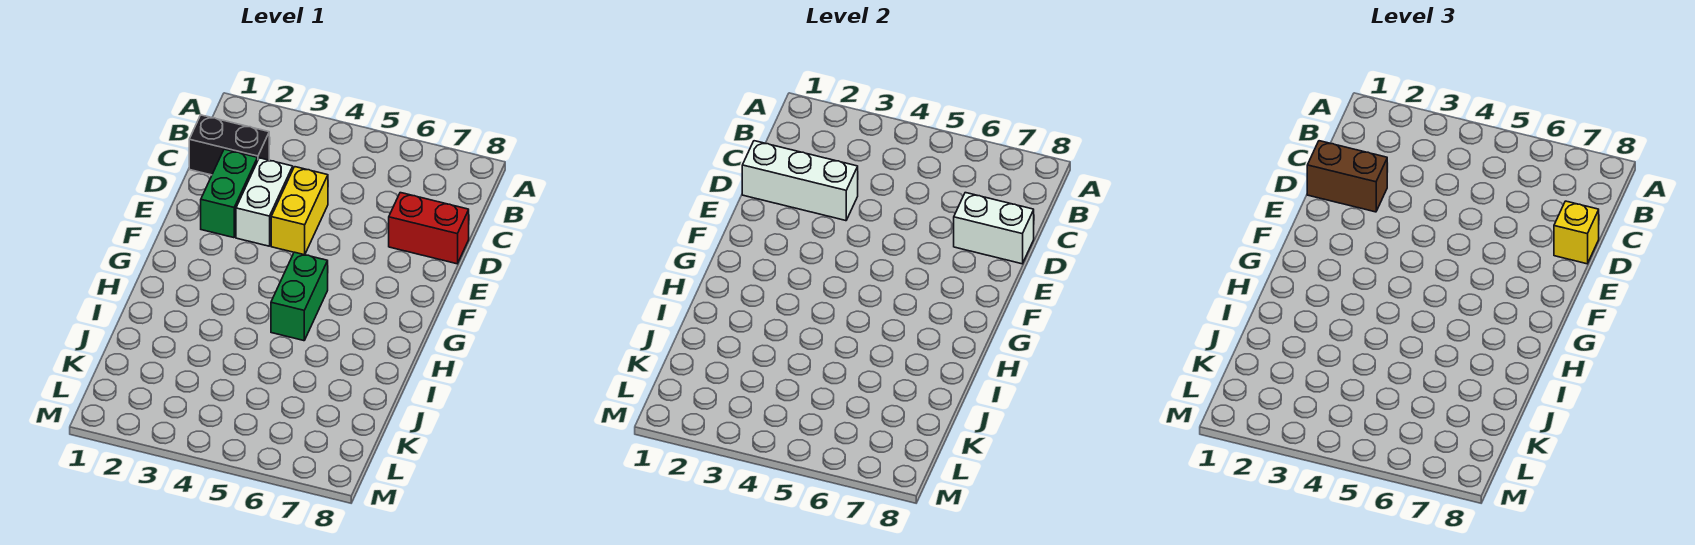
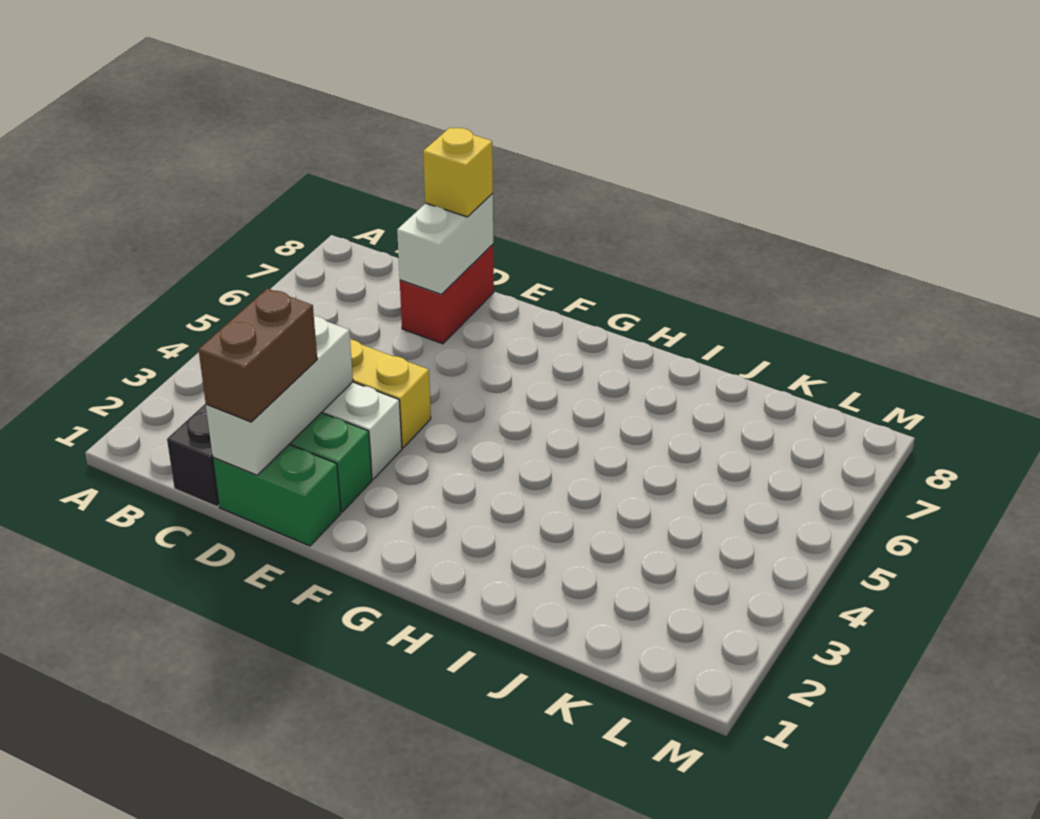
green 1x2 brick [271,252,328,341] -> green 1x2 brick moved to [213,445,341,546]

